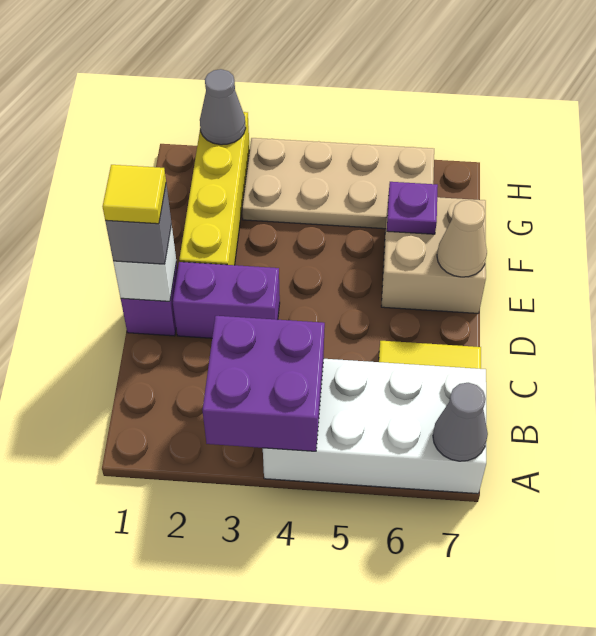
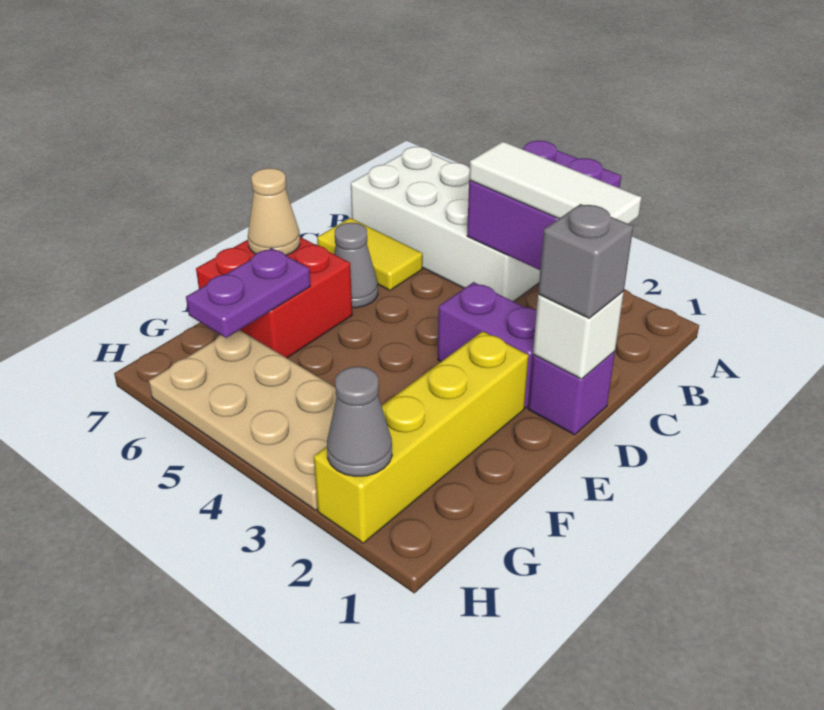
grey 1x1 cone [433,383,488,461] -> grey 1x1 cone moved to [334,223,378,308]
none -> white 1x3 tile [469,142,642,224]
yellow 1x1 tile [103,165,166,224] -> none
tan 2x2 brick [381,197,486,313] -> red 2x2 brick [196,237,352,358]
purple 1x1 plate [387,182,438,234] -> purple 1x2 plate [186,248,311,338]

